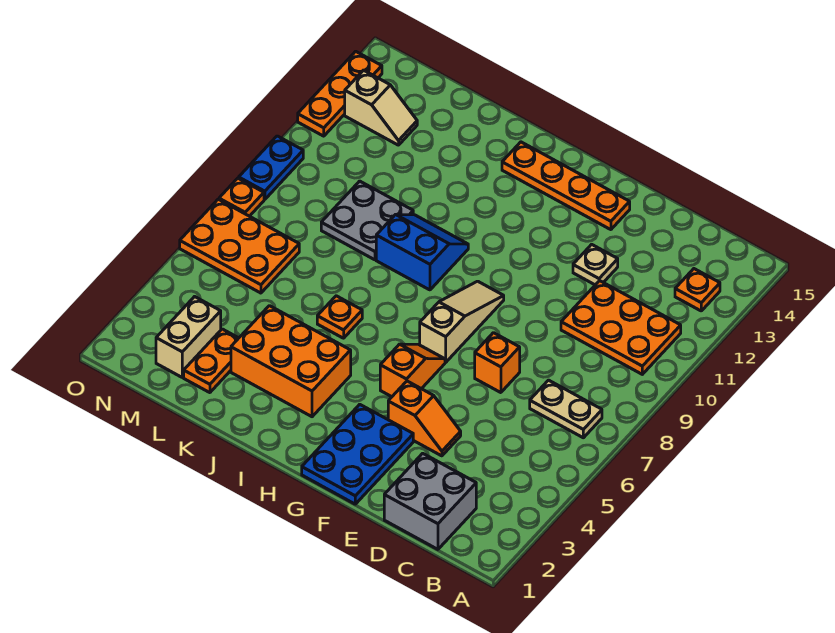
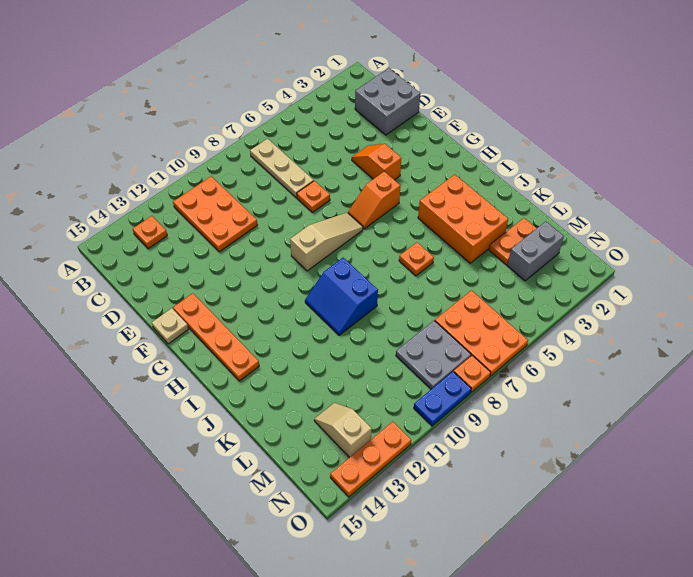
tan 1x2 plate [530,380,602,438] -> tan 1x3 plate [250,139,314,198]
orange 1x1 brick [475,333,520,393] -> orange 1x1 plate [297,181,330,212]
tan 1x1 plate [573,244,618,285] -> tan 1x1 plate moved to [152,308,188,344]
blue 2x3 plate [302,404,413,504] -> none
tan 1x3 slope [420,281,504,362] -> tan 1x3 slope turned to [290,213,363,271]
grey 2x2 plate [321,181,413,260] -> grey 2x2 plate moved to [396,321,471,389]
tan 1x2 brick [156,297,221,377] -> grey 1x2 brick [507,221,564,281]

